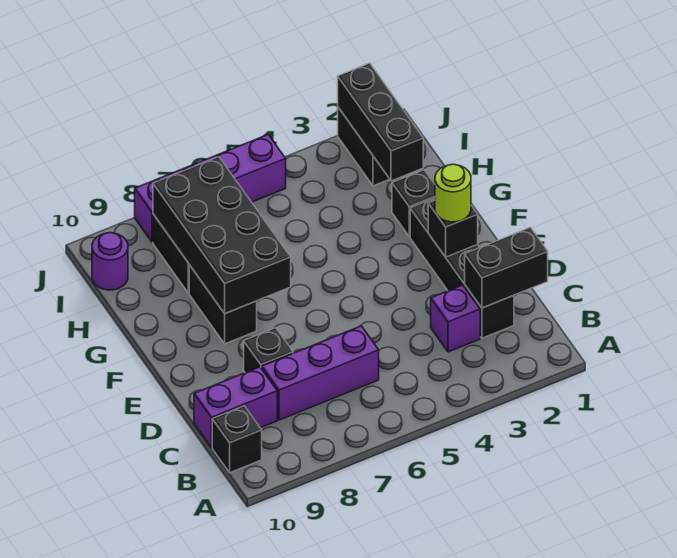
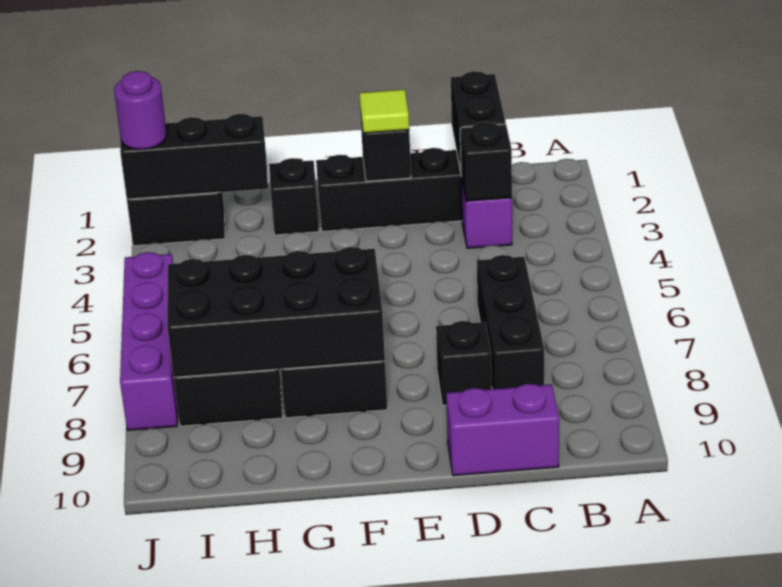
black 1x1 brick [212,406,262,473] -> black 1x1 brick moved to [460,122,512,201]
purple 1x3 brick [262,326,379,420] -> black 1x3 brick [477,255,544,389]
purple 1x2 brick [194,367,277,447] -> purple 1x2 brick turned to [446,384,559,476]
lime 1x1 round brick [435,164,471,222] -> lime 1x1 tile [359,89,409,133]
purple 1x1 round brick [92,232,128,290] -> purple 1x1 round brick moved to [114,71,167,149]

